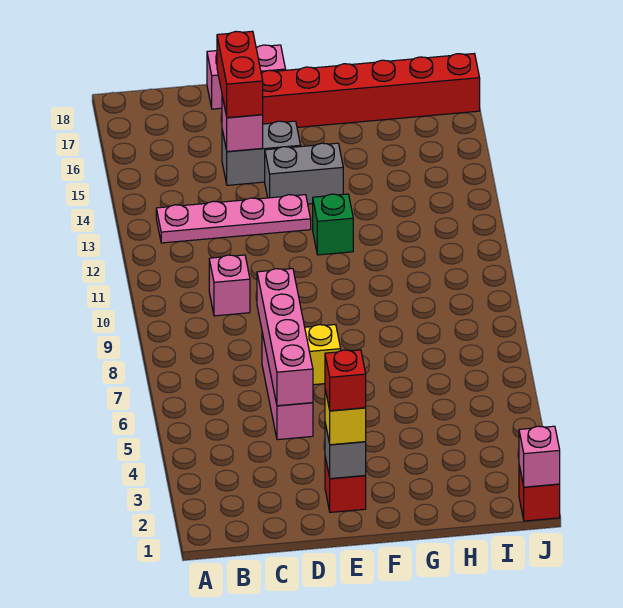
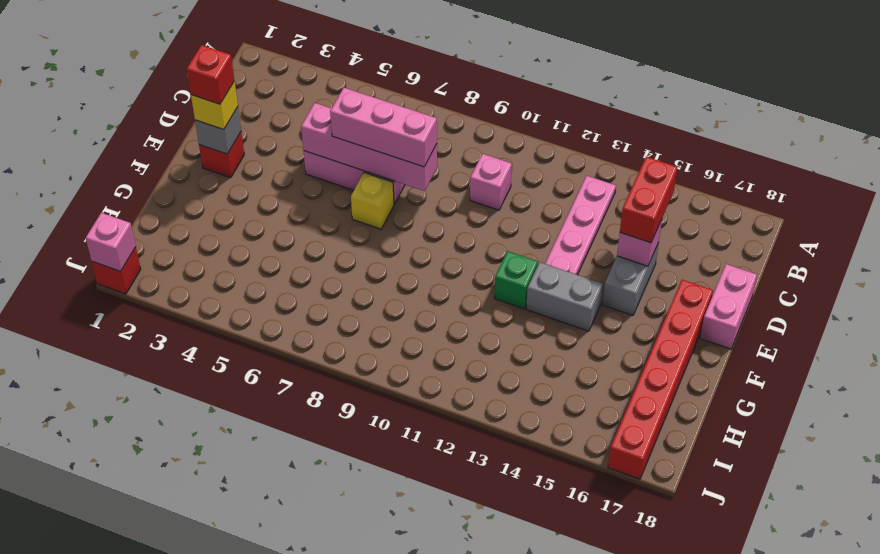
none -> pink 1x3 brick [330,87,437,167]
red 1x2 brick [217,31,263,118] -> red 1x2 brick turned to [620,157,677,243]
grey 1x2 brick [265,143,343,204] -> grey 1x2 brick turned to [526,262,603,331]

